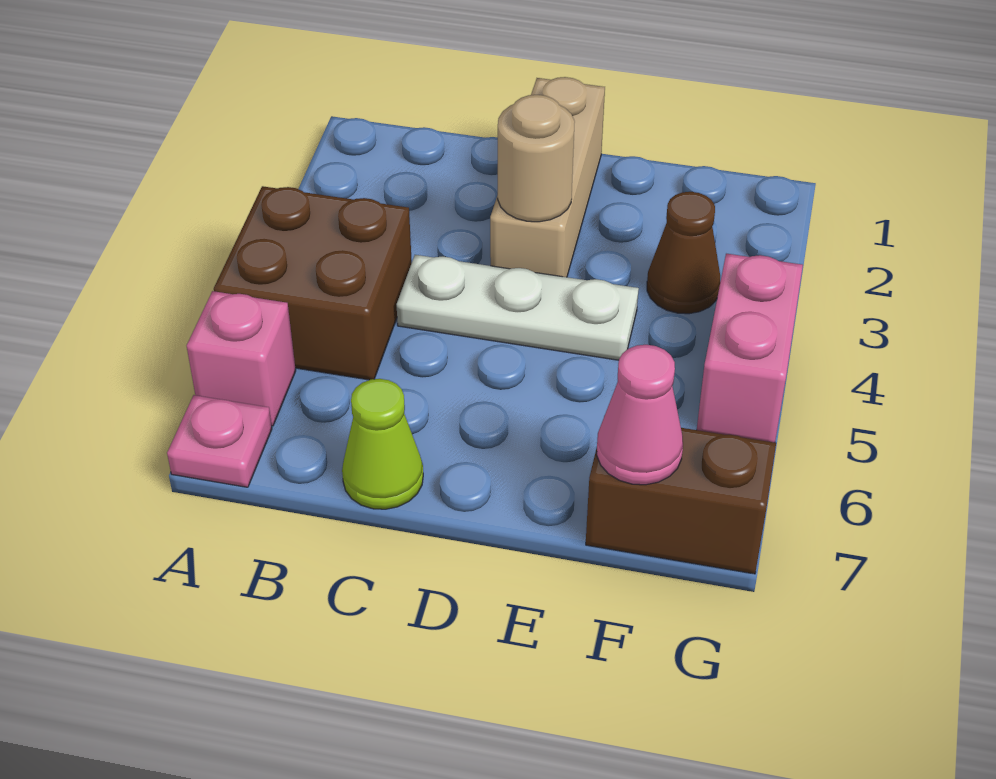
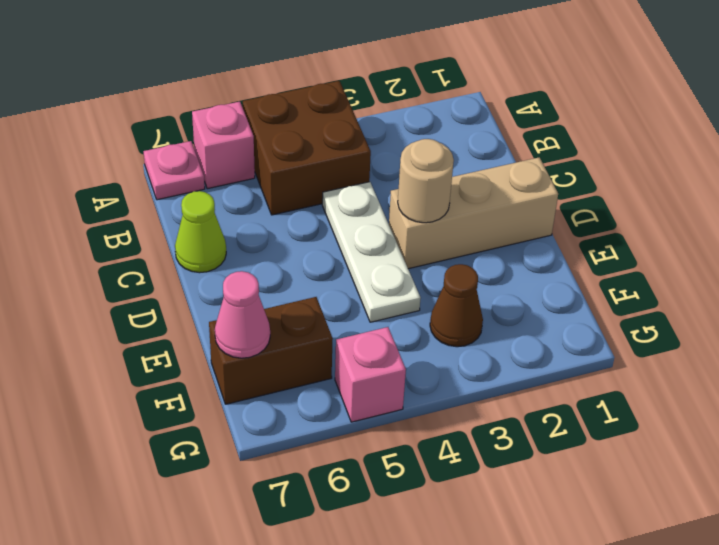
brown 1x2 brick [586,428,776,574] -> brown 1x2 brick turned to [209,297,333,404]
pink 1x2 brick [697,254,803,443] -> pink 1x1 brick [335,327,406,422]

